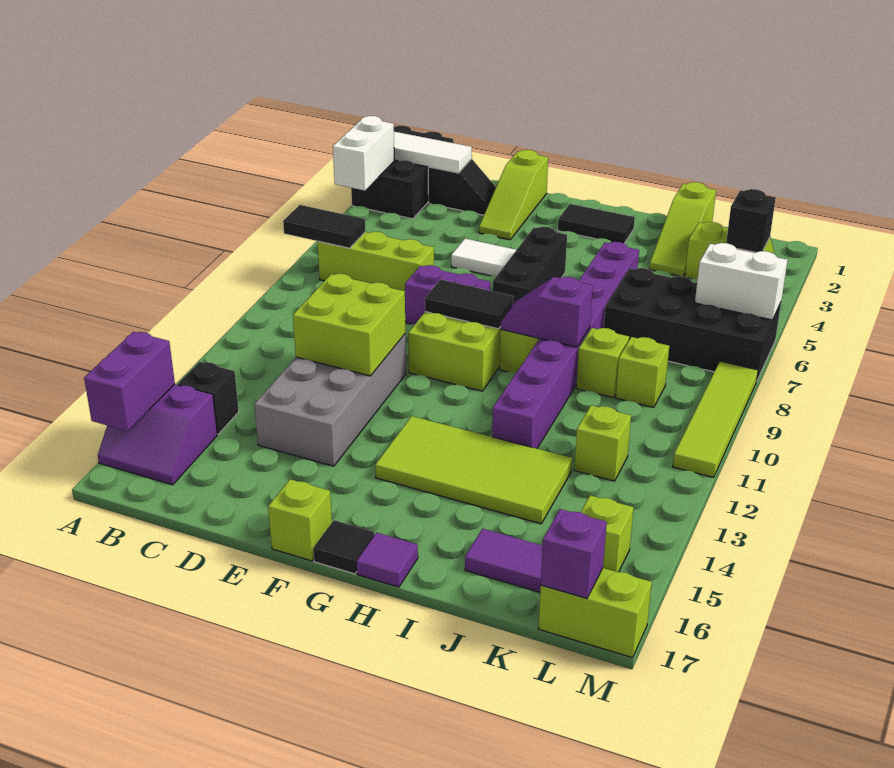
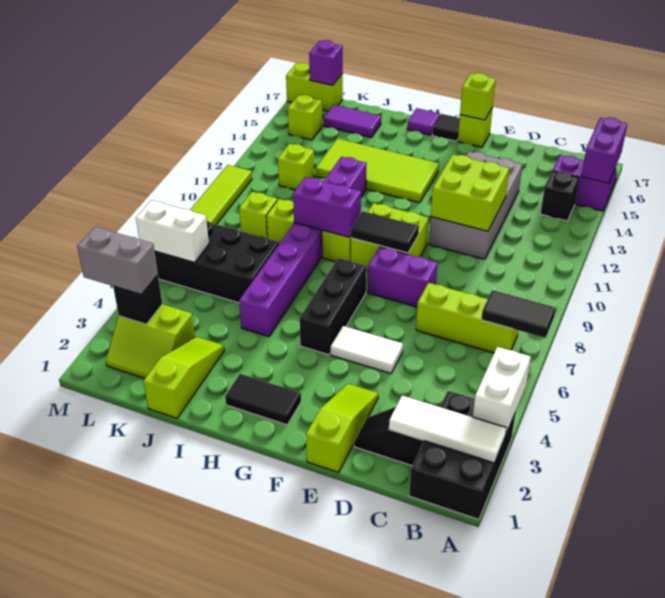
none -> lime 1x1 brick [460,73,496,120]
purple 1x2 slope [500,277,593,347] -> purple 1x2 brick [293,177,361,237]
none -> grey 1x2 brick [77,227,158,295]

